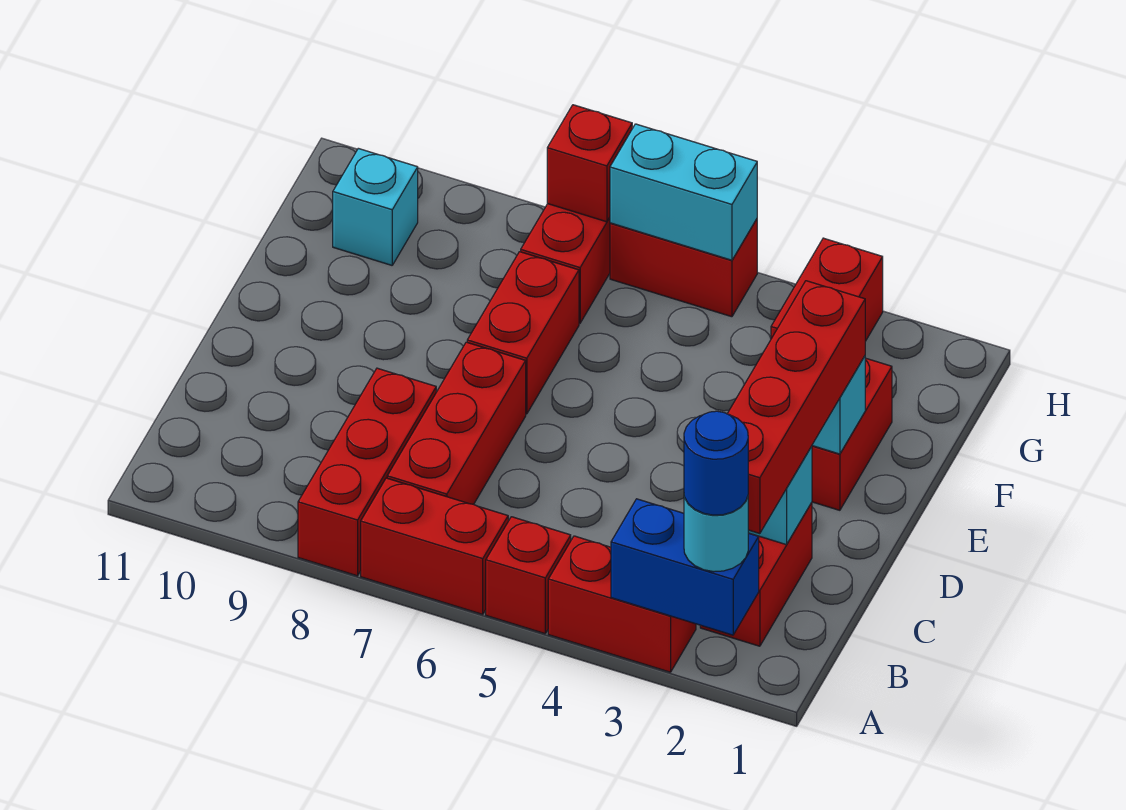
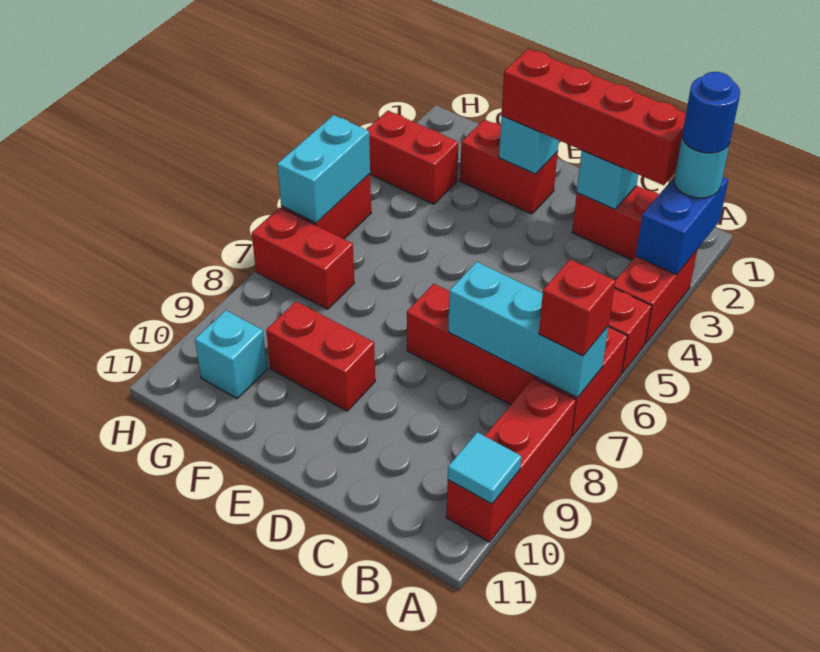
none -> cyan 1x3 brick [448,262,609,398]
red 1x3 brick [298,368,436,576] -> red 1x3 brick turned to [446,378,576,542]
none -> cyan 1x1 tile [448,432,521,504]
red 1x2 brick [467,252,579,414] -> red 1x2 brick moved to [266,301,375,411]
red 1x1 brick [547,105,632,222] -> red 1x1 brick moved to [539,259,615,356]

